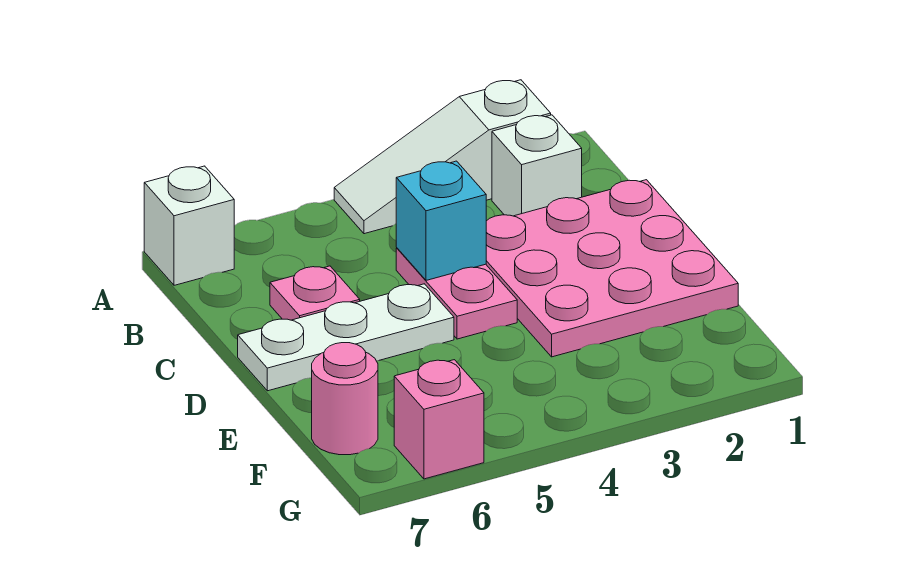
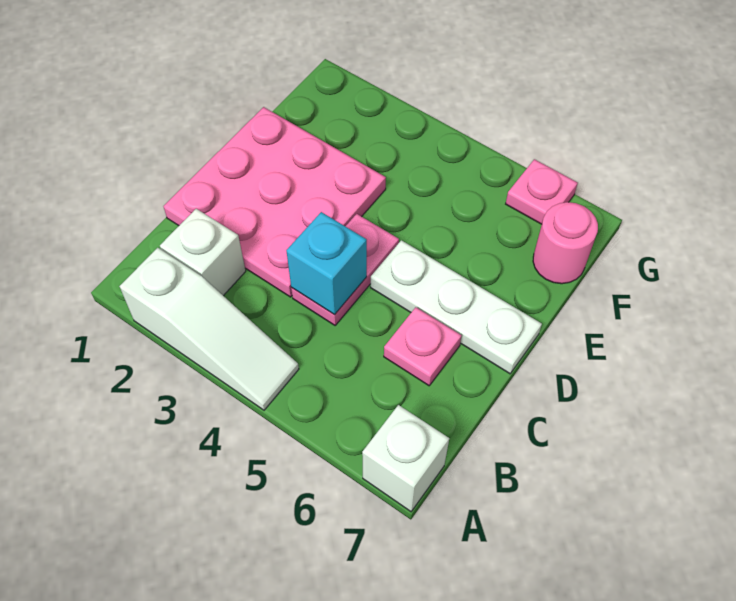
pink 1x1 brick [394,360,484,479] -> pink 1x1 plate [506,159,578,224]

